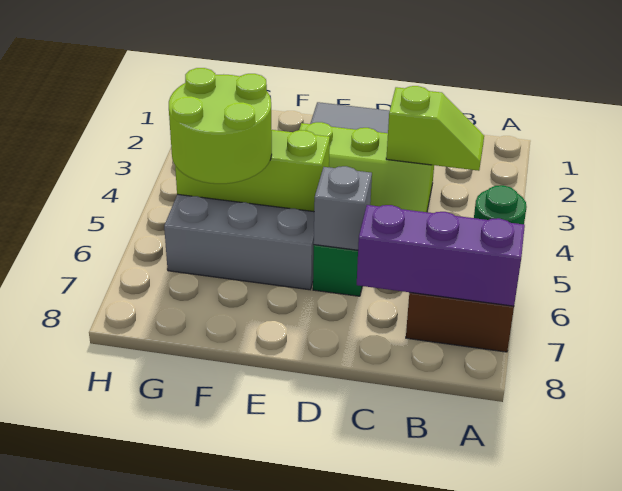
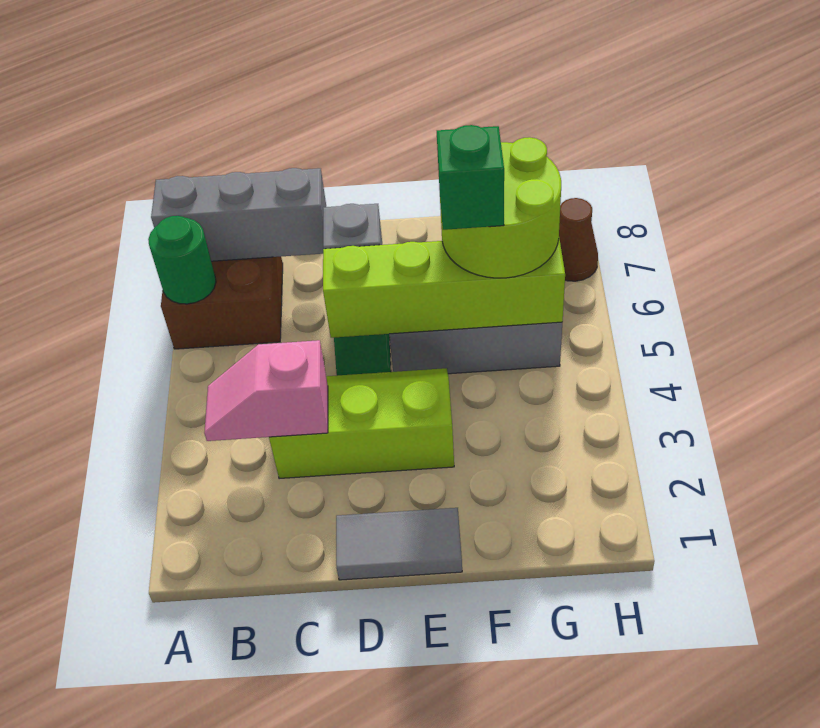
purple 1x3 brick [357,205,525,306] -> grey 1x3 brick [151,168,326,261]
lime 1x2 slope [386,86,484,171] -> pink 1x2 slope [204,340,328,441]
lime 1x3 brick [175,130,330,212] -> lime 1x4 brick [323,239,565,338]
none -> green 1x1 brick [437,125,504,230]
none -> brown 1x1 cone [559,198,598,281]

